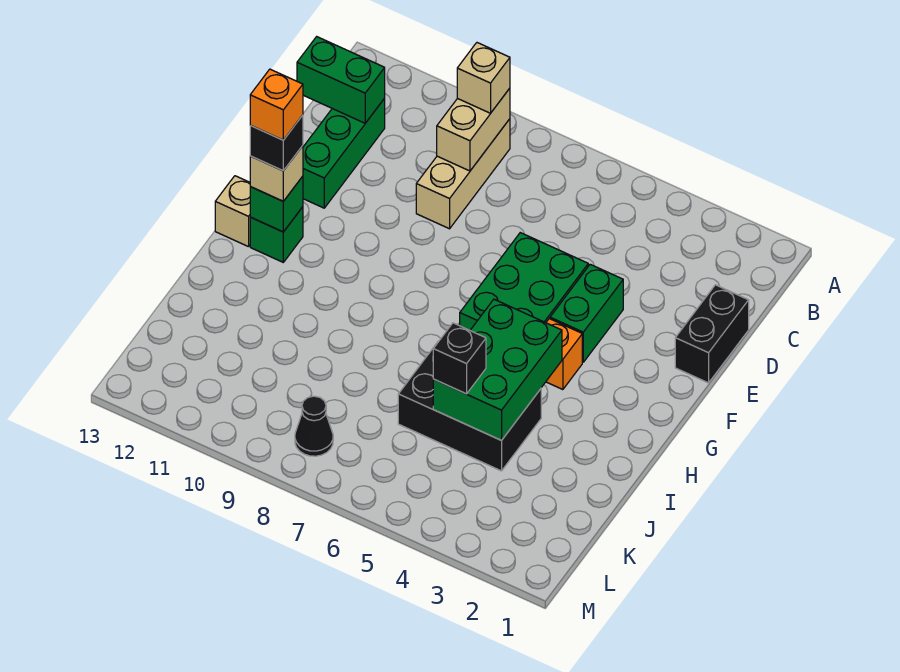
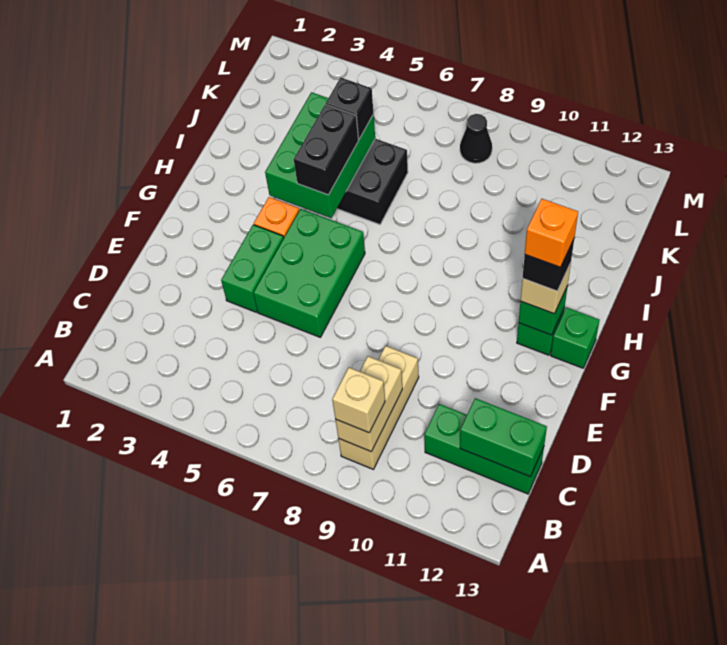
green 1x3 brick [303,98,385,208] -> green 1x3 brick turned to [424,404,544,494]
black 1x2 brick [675,285,749,383] -> black 1x2 brick moved to [294,105,359,195]
tan 1x1 brick [215,176,250,247] -> green 1x1 brick [551,307,599,368]

